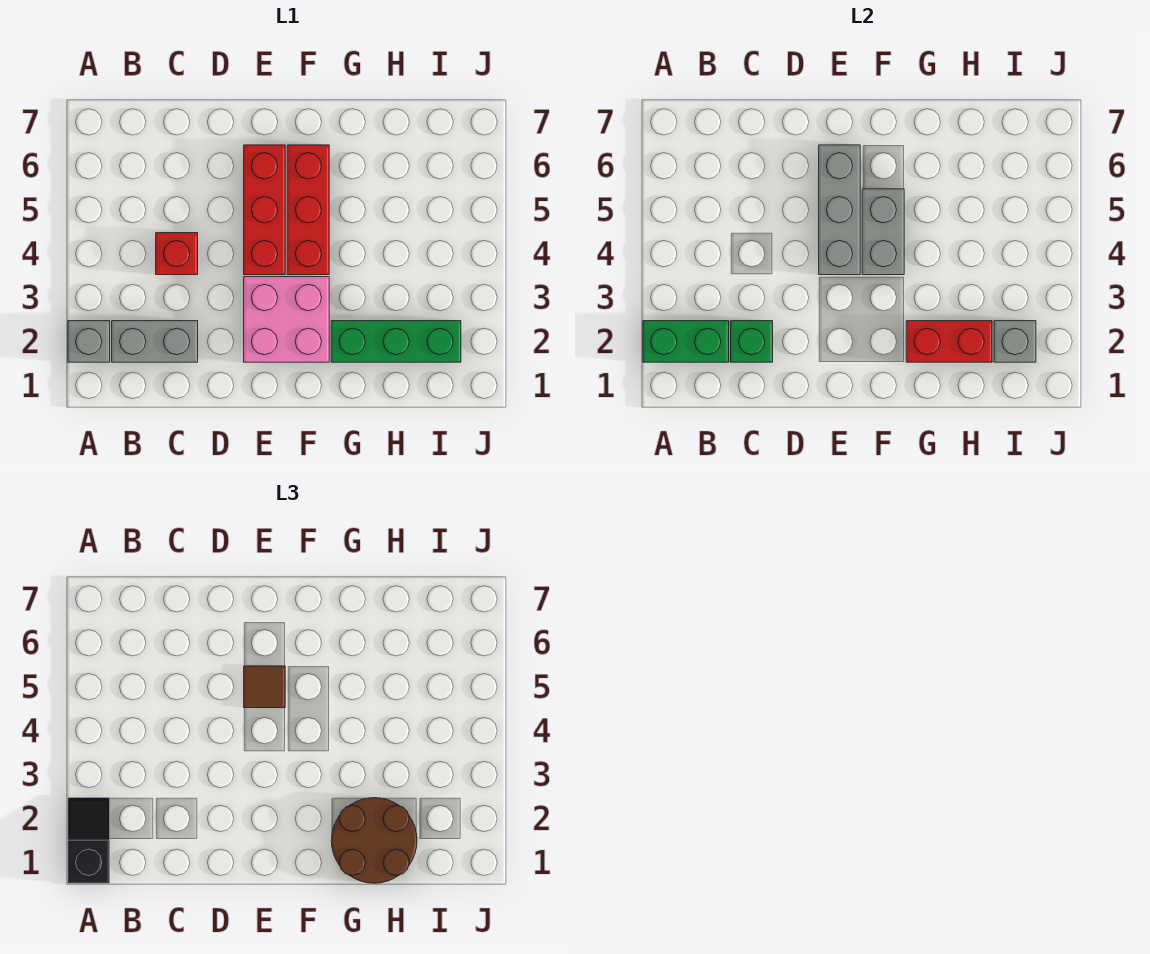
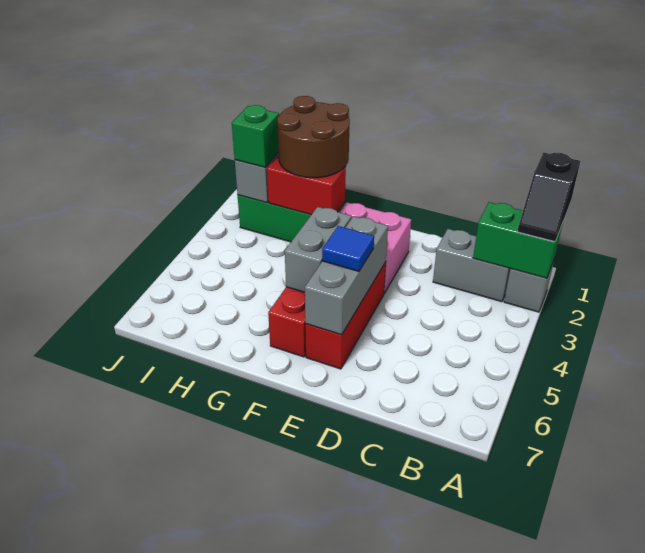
green 1x1 brick [731,321,773,362] -> green 1x1 brick moved to [232,105,279,167]
red 1x1 brick [156,233,198,275] -> none
brown 1x1 tile [244,666,285,708] -> blue 1x1 tile [322,226,374,271]

